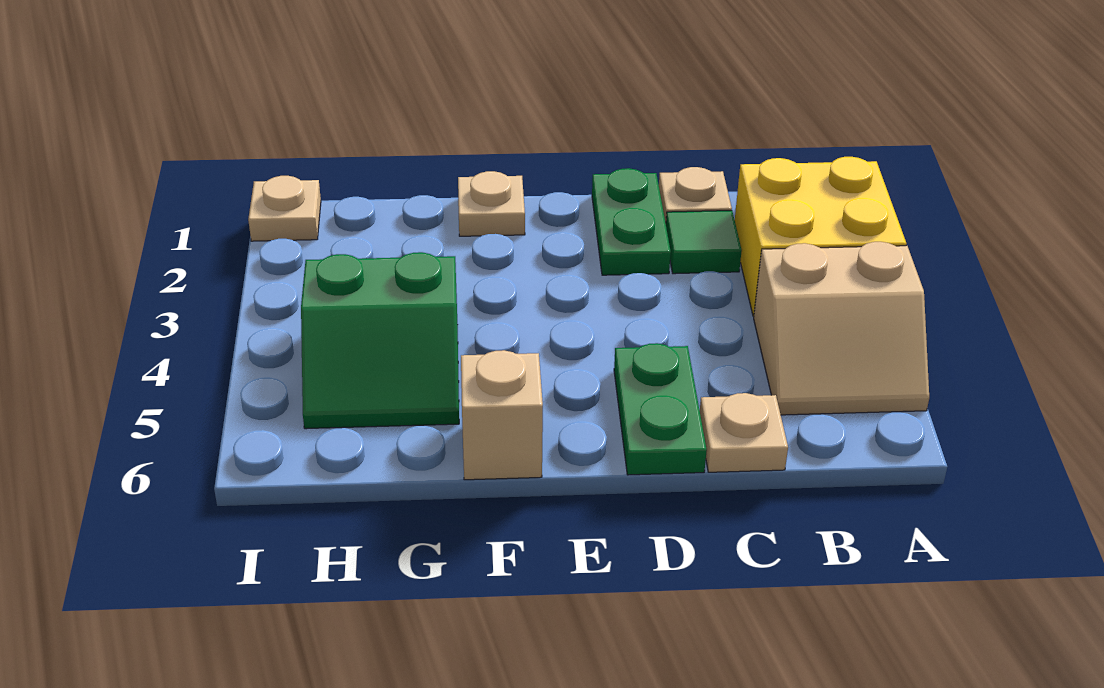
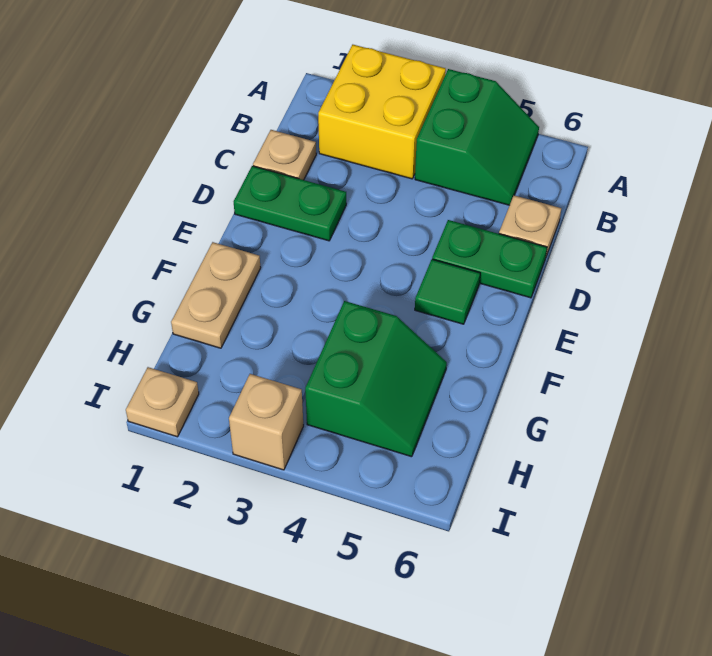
tan 2x2 slope [754,242,929,415] -> green 2x2 slope [415,69,539,205]
green 1x1 tile [666,211,742,274] -> green 1x1 tile moved to [415,259,480,324]
tan 1x1 plate [458,171,525,236] -> tan 1x2 plate [171,242,261,348]
tan 1x1 brick [461,350,543,480] -> tan 1x1 brick moved to [229,374,303,470]

